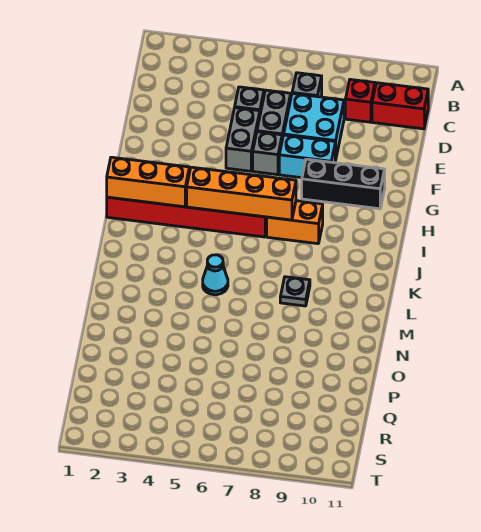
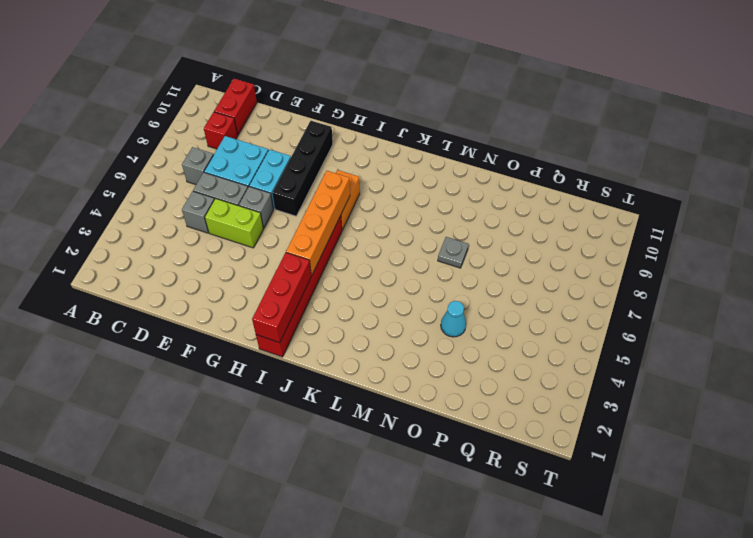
grey 1x2 brick [226,108,260,171] -> lime 1x2 brick [205,198,263,248]
black 1x3 brick [302,159,385,209] -> black 1x4 brick [272,121,333,216]
orange 1x3 brick [107,157,189,207] -> red 1x3 brick [252,253,311,343]
cyan 1x1 cone [203,255,228,295] -> cyan 1x1 cone moved to [441,301,466,337]
grey 1x1 plate [280,277,310,306] -> grey 1x1 plate moved to [438,237,469,268]

